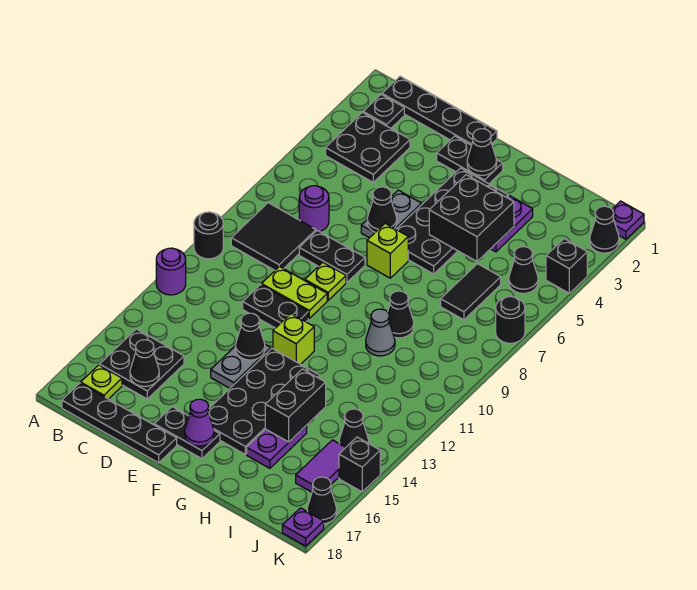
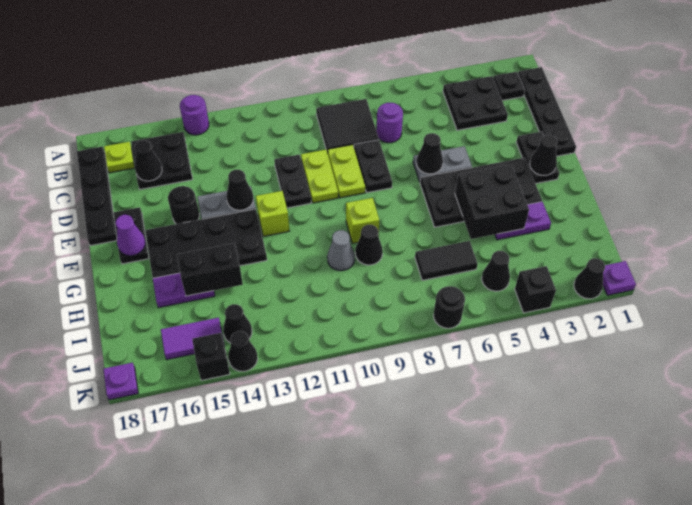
black 1x1 round brick [194,212,223,259] -> black 1x1 round brick moved to [168,186,199,224]
purple 1x1 round brick [156,248,186,295] -> purple 1x1 round brick moved to [180,95,209,135]
lime 1x1 plate [305,262,346,300] -> lime 1x2 plate [328,145,365,198]
lime 1x1 brick [367,223,408,278] -> lime 1x1 brick moved to [346,198,379,244]
black 1x1 cone [307,477,337,524] -> black 1x1 cone moved to [228,331,258,371]

